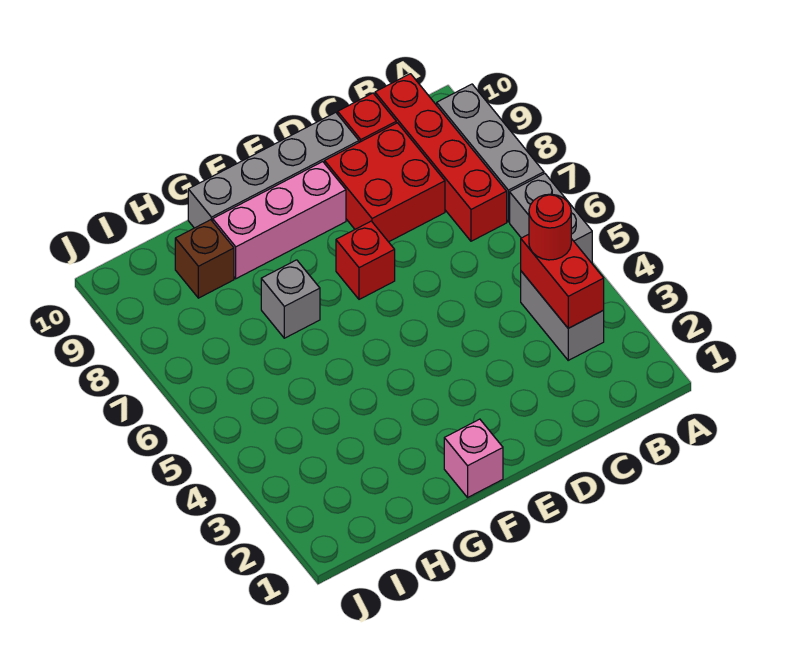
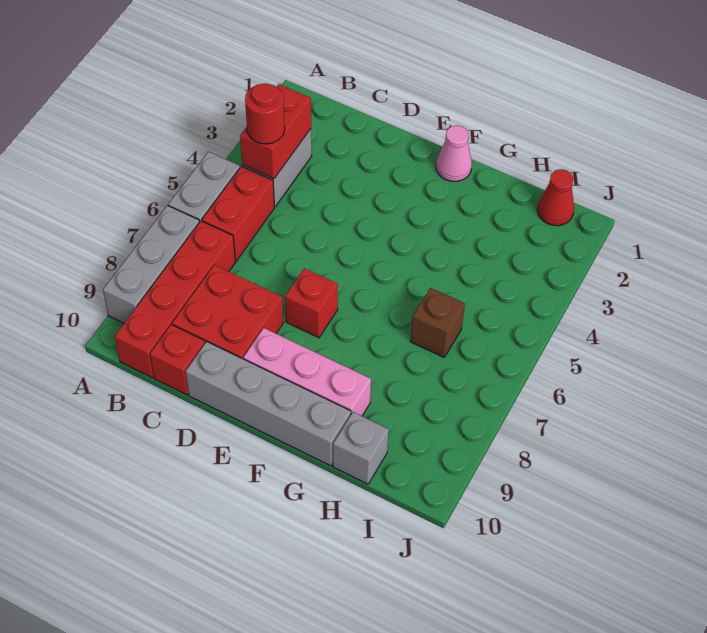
none -> red 1x2 brick [202,166,274,261]
pink 1x1 brick [444,419,503,497] -> pink 1x1 cone [436,125,472,181]
grey 1x1 brick [261,260,320,338] -> grey 1x1 brick moved to [333,412,389,484]
brown 1x1 brick [175,220,234,298] -> brown 1x1 brick moved to [410,288,465,357]
none -> red 1x1 cone [537,169,574,226]

